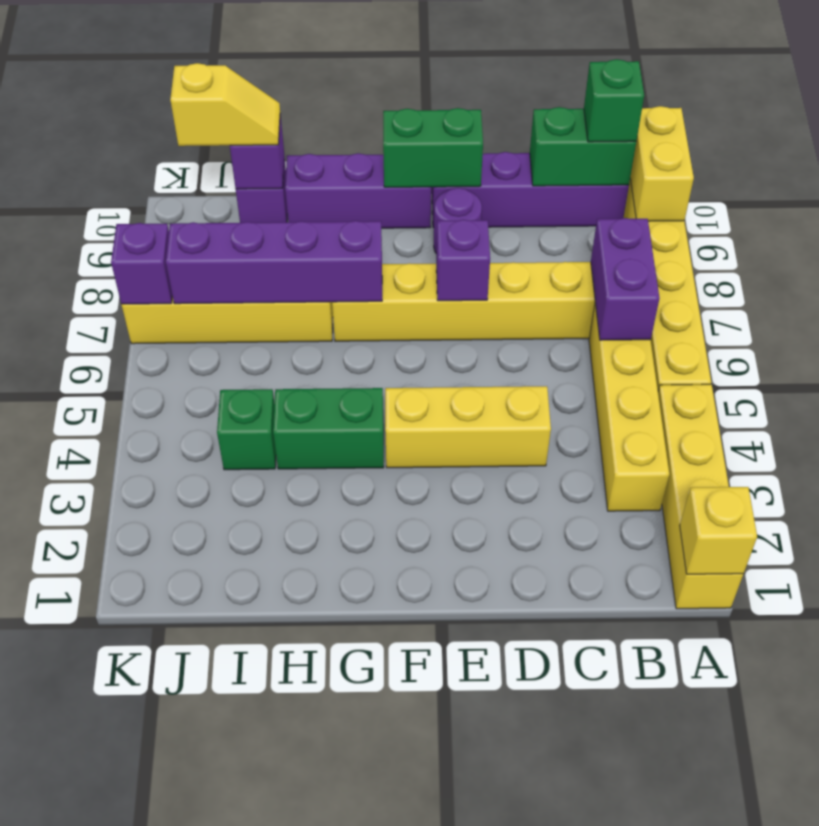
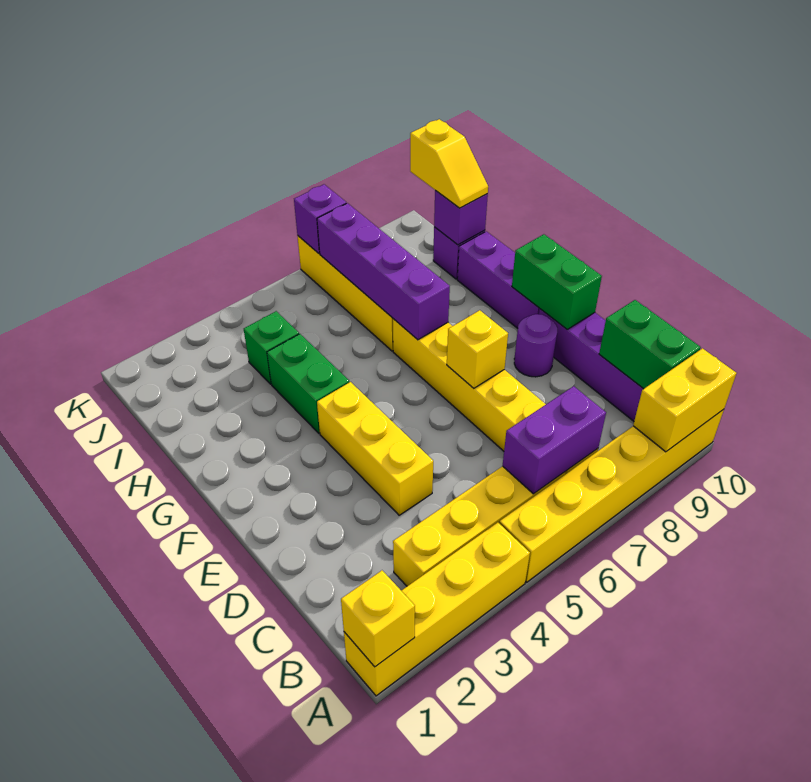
green 1x1 brick [584,59,644,142] -> none
purple 1x1 brick [436,220,490,301] -> yellow 1x1 brick [447,310,508,388]

